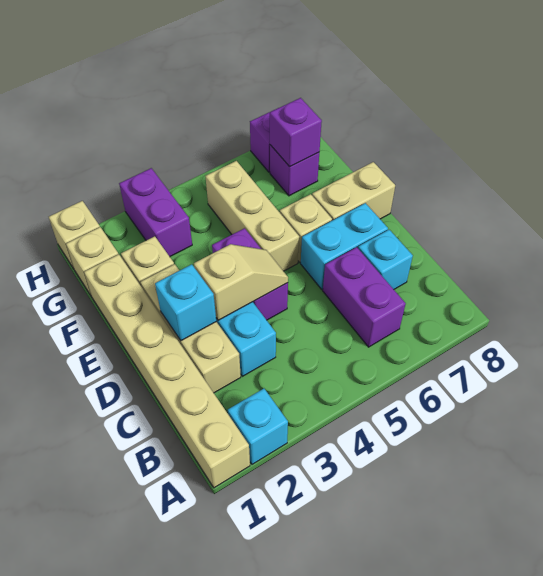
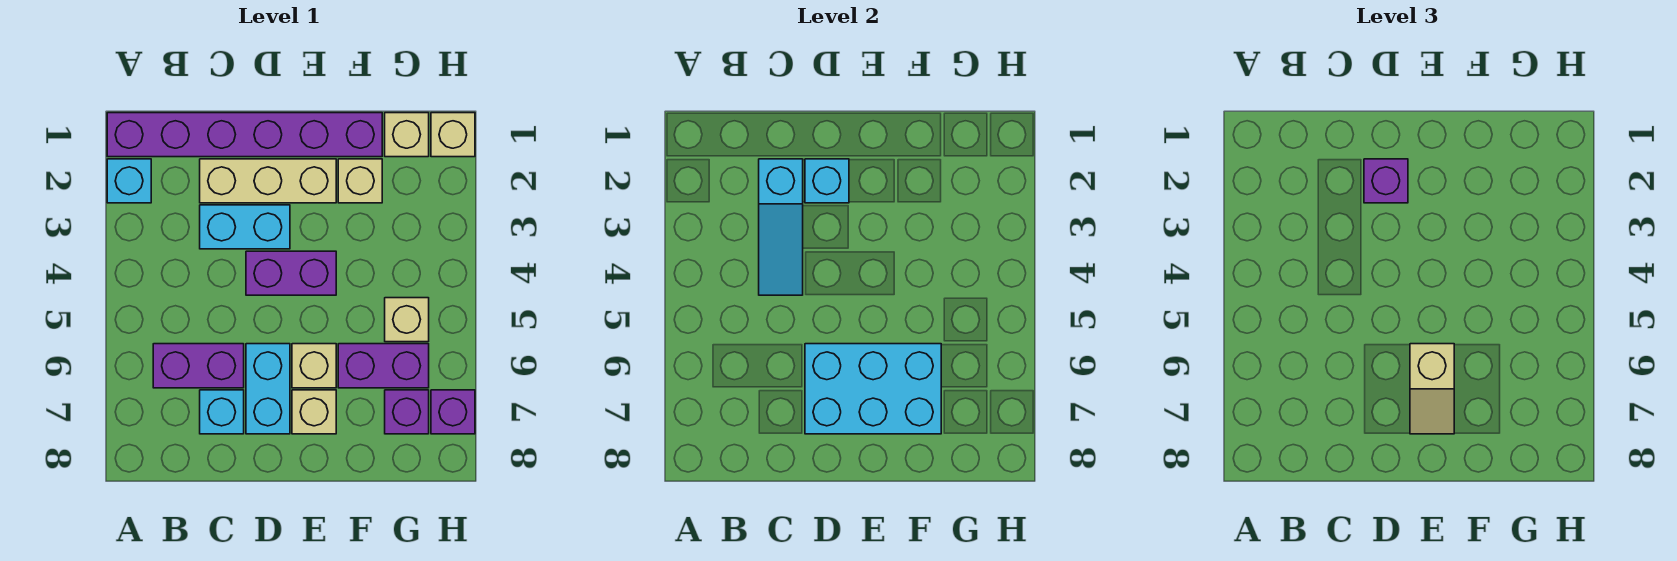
tan 1x6 brick [84,254,250,488] -> purple 1x6 brick [107,113,382,157]
none -> cyan 1x3 slope [759,159,803,295]
tan 1x2 slope [194,244,288,320] -> tan 1x2 slope moved to [1410,344,1454,434]
none -> cyan 2x3 brick [805,344,941,434]
tan 1x3 brick [205,161,299,271] -> tan 1x1 brick [385,298,429,342]
tan 1x2 brick [312,162,395,220] -> tan 1x1 brick [292,390,336,434]
purple 1x2 brick [119,168,192,256] -> purple 1x2 brick moved to [338,344,429,388]
purple 1x1 brick [270,98,322,167] -> purple 1x1 brick moved to [1364,159,1408,203]

